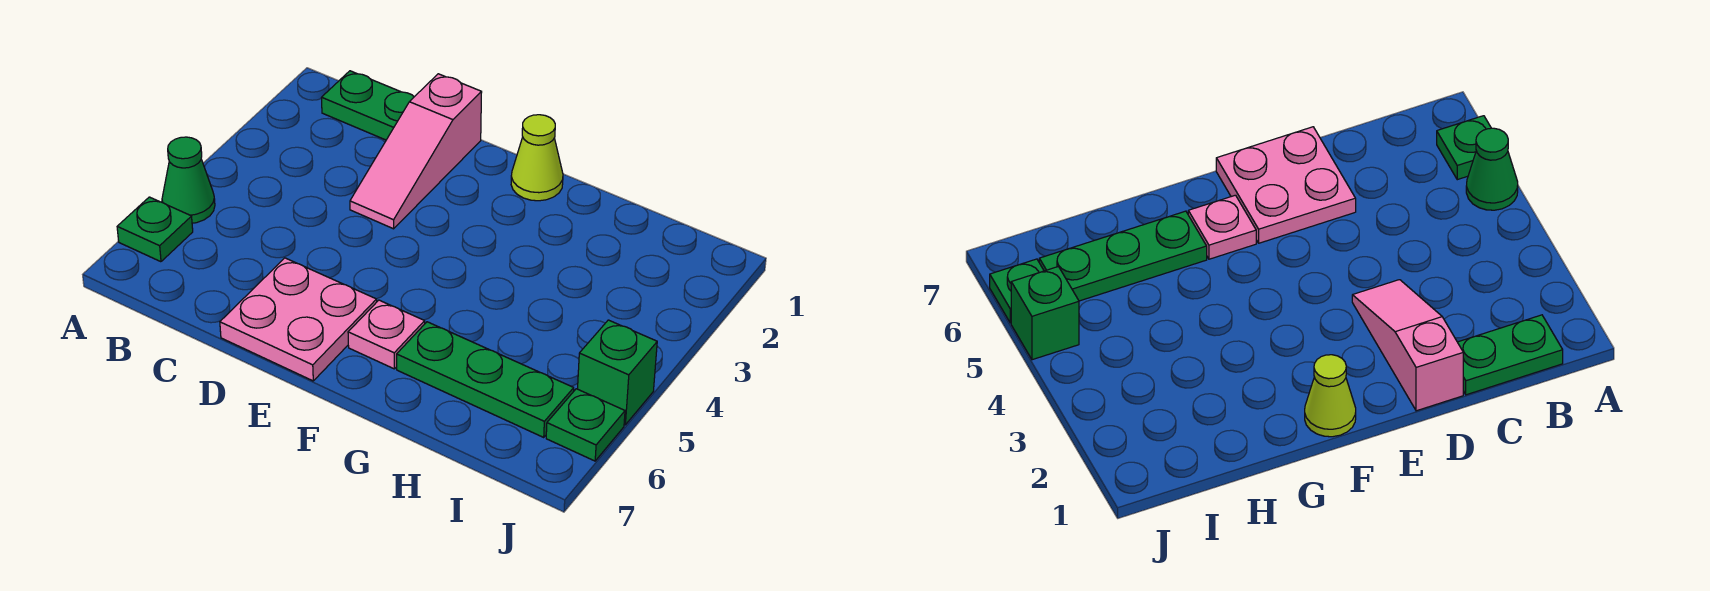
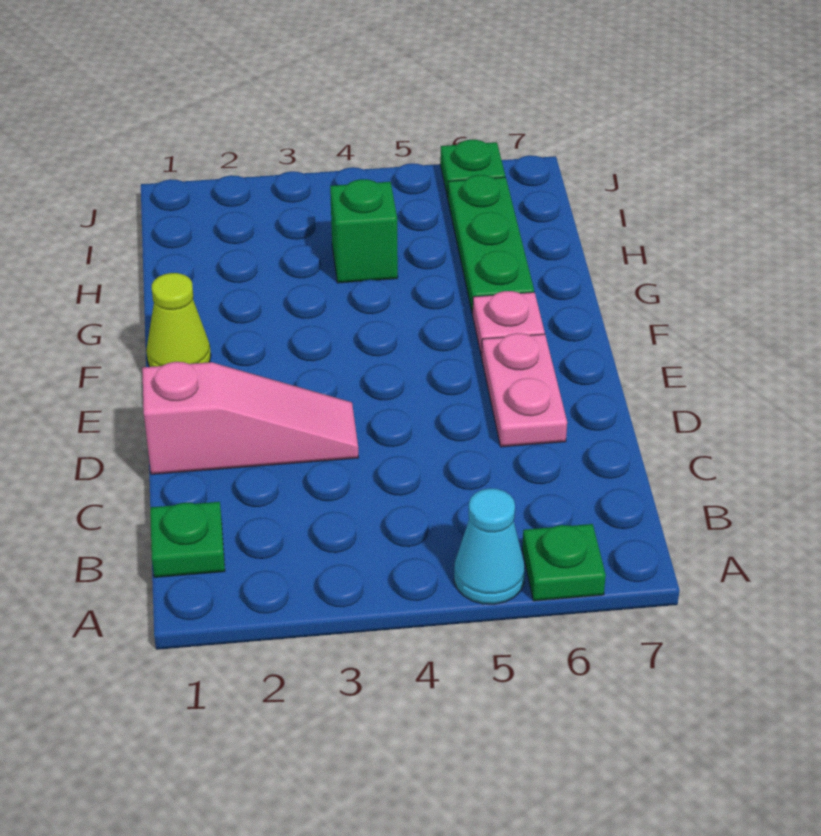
green 1x1 cone [162,137,215,223] -> cyan 1x1 cone [454,488,525,604]
green 1x2 plate [322,71,414,140] -> green 1x1 plate [150,502,225,577]
pink 2x2 plate [220,258,377,381] -> pink 1x2 plate [482,333,567,447]
green 1x1 brick [578,320,657,425] -> green 1x1 brick moved to [330,179,398,283]

